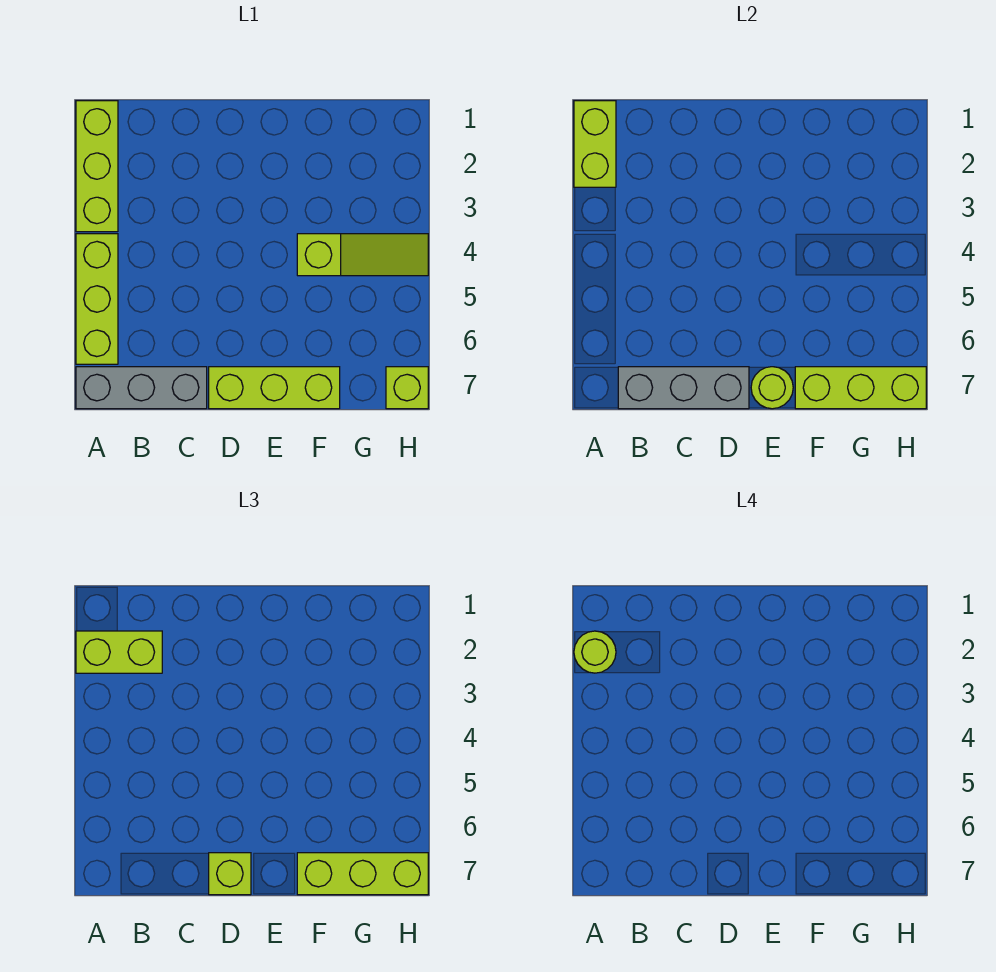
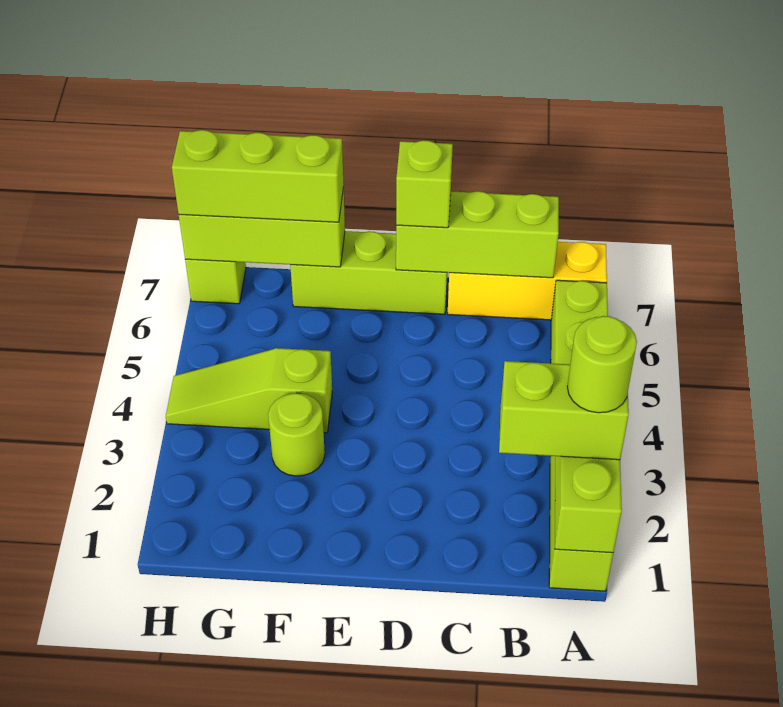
grey 1x3 brick [76,367,207,409] -> yellow 1x3 brick [448,242,607,320]
grey 1x3 brick [618,367,749,409] -> lime 1x3 brick [396,191,559,278]
lime 1x1 round brick [751,367,793,409] -> lime 1x1 round brick moved to [268,393,325,476]

